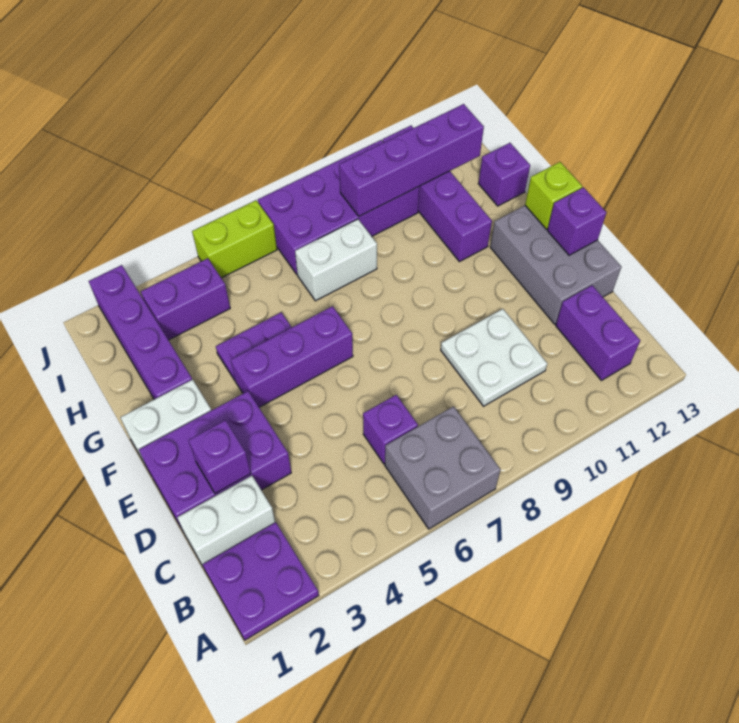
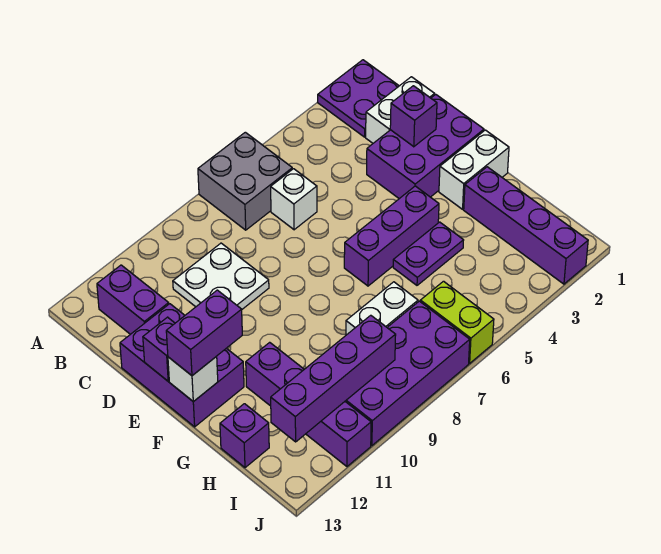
purple 1x1 brick [363,395,418,464] -> white 1x1 brick [271,169,317,230]
grey 2x3 brick [490,206,621,324] -> purple 2x3 brick [120,304,244,427]
lime 1x1 brick [525,162,582,229] -> white 1x1 brick [168,356,218,402]
purple 1x2 brick [141,258,230,340] -> purple 1x2 brick moved to [166,290,242,376]
lime 1x2 brick [192,200,277,278] -> lime 1x2 brick turned to [420,281,494,363]

